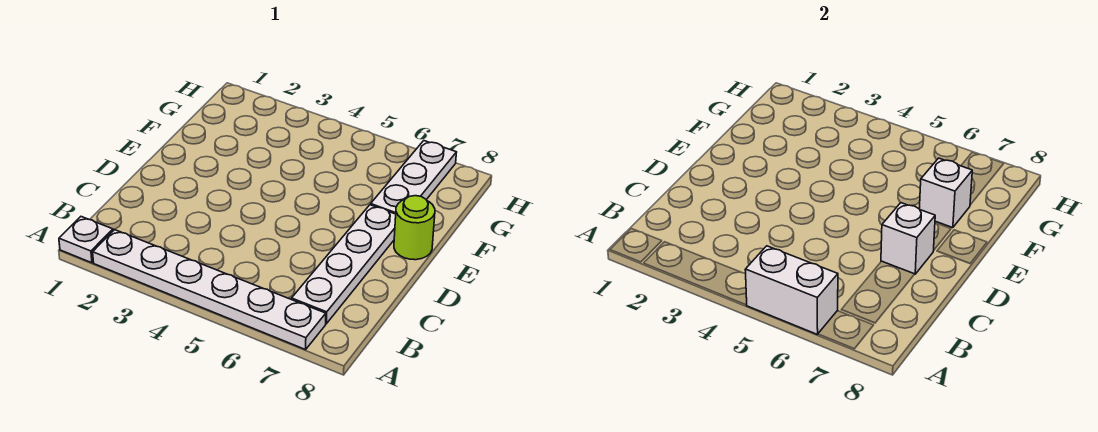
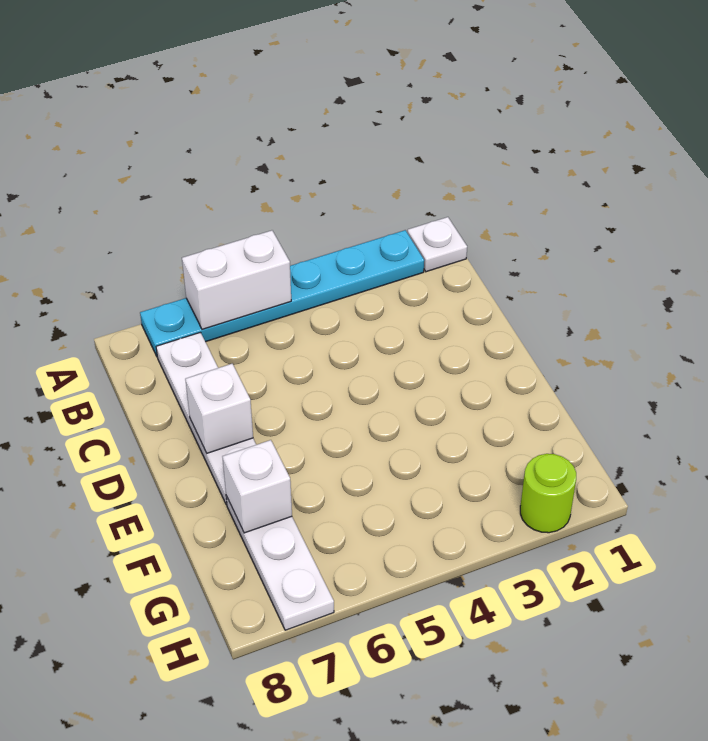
white 1x6 plate [93,230,326,350] -> cyan 1x6 plate [140,230,424,356]
lime 1x1 round brick [394,196,435,260] -> lime 1x1 round brick moved to [520,454,576,533]

